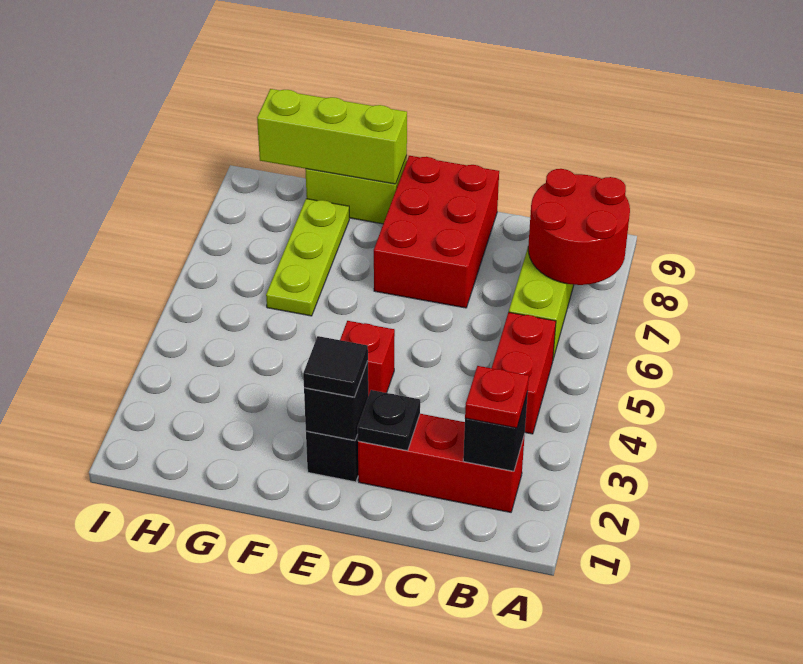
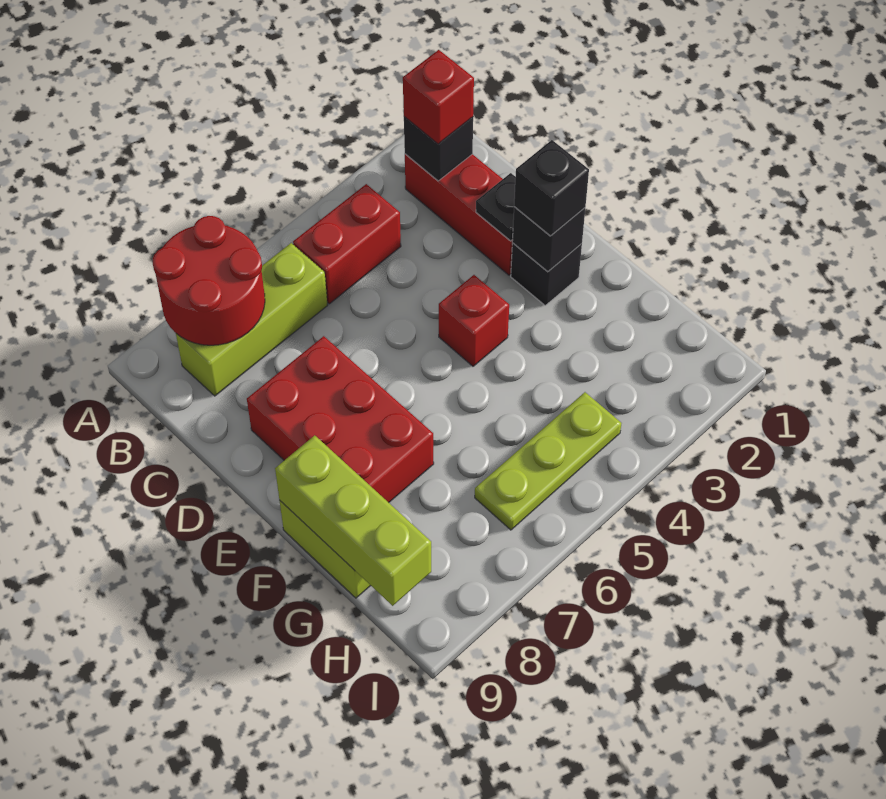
red 1x1 plate [465,366,529,428] -> red 1x1 brick [403,50,474,144]
red 2x3 brick [374,156,499,308] -> red 2x3 brick turned to [247,336,434,503]
black 1x1 tile [303,336,368,397] -> black 1x1 brick [514,140,589,236]
lime 1x3 plate [266,199,349,316] -> lime 1x3 plate moved to [475,392,622,530]

